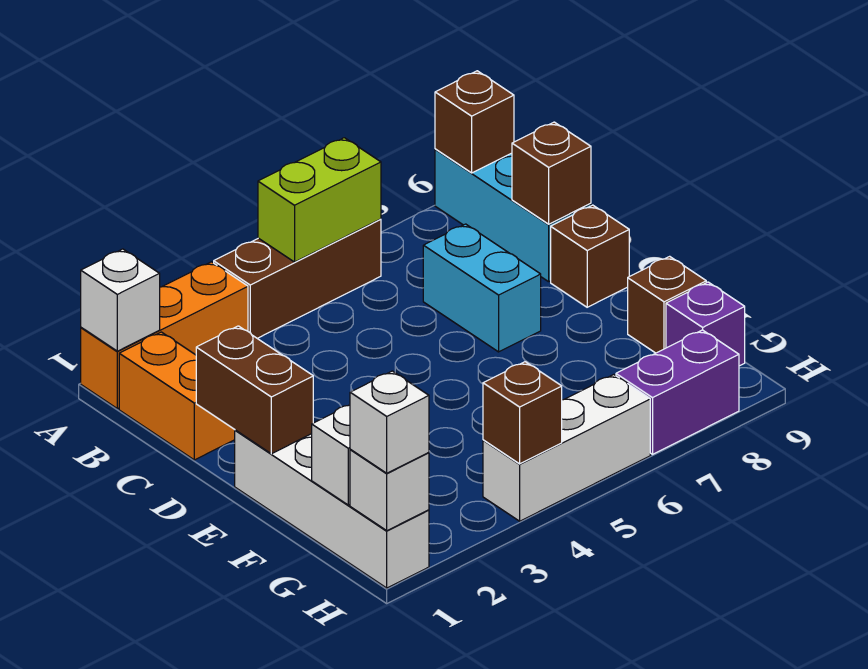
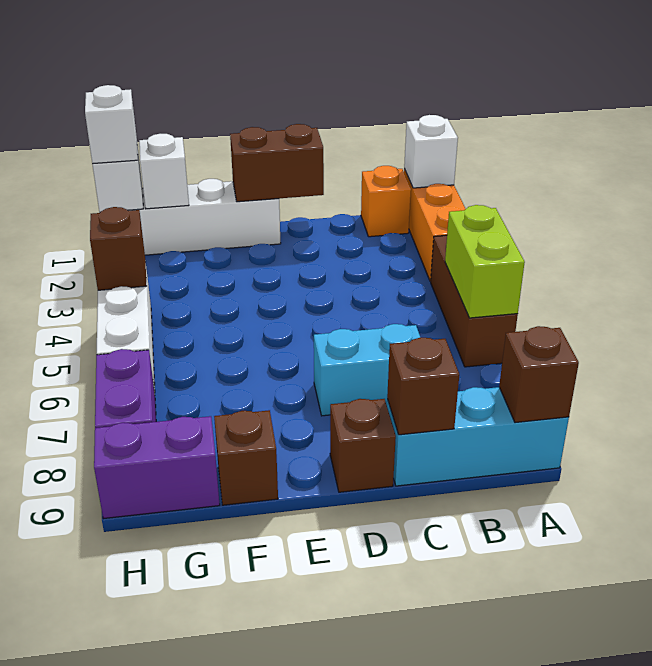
orange 1x2 brick [119,332,235,460] -> orange 1x1 brick [361,166,411,237]
purple 1x1 brick [666,282,745,366] -> purple 1x2 brick [94,416,220,519]

